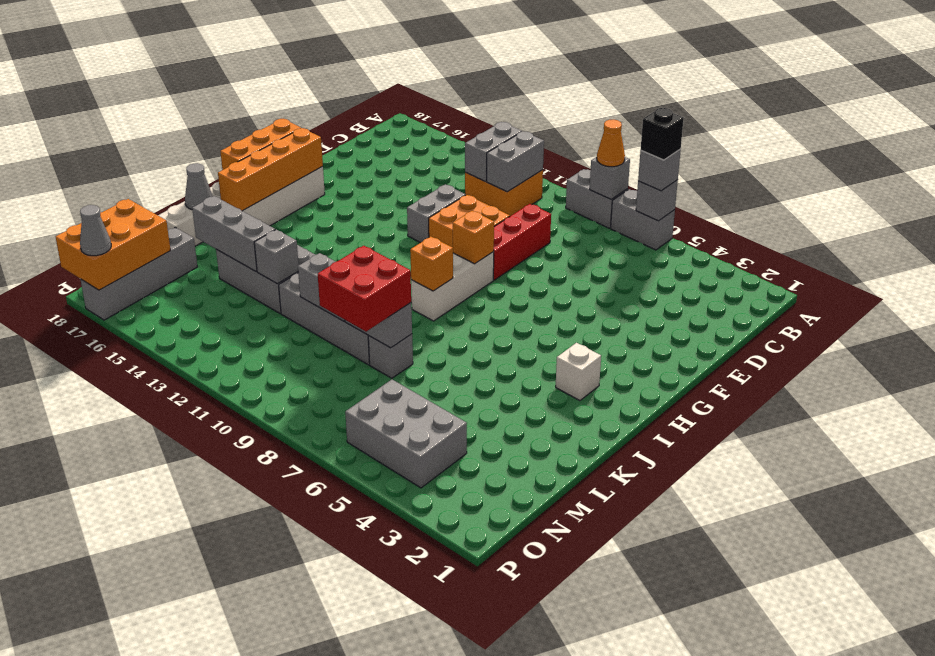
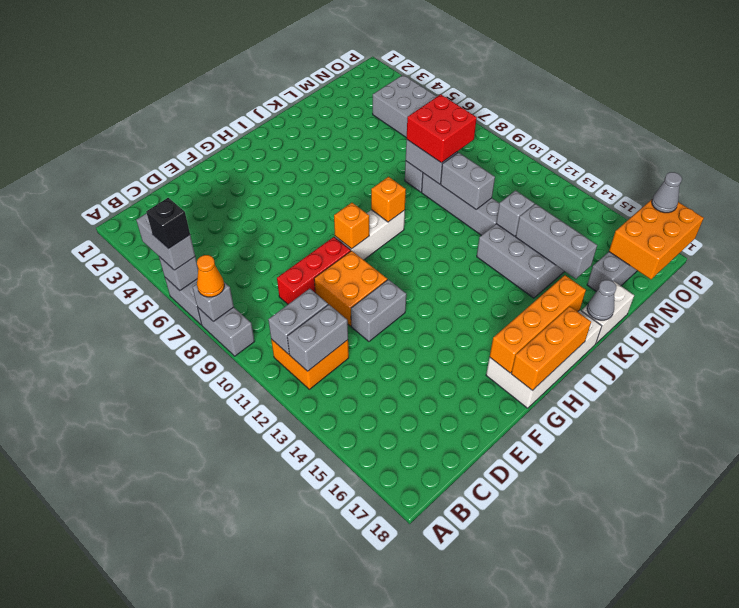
grey 1x1 brick [638,149,681,191] -> grey 1x2 brick [136,213,195,270]
white 1x1 brick [556,343,601,401] -> none

